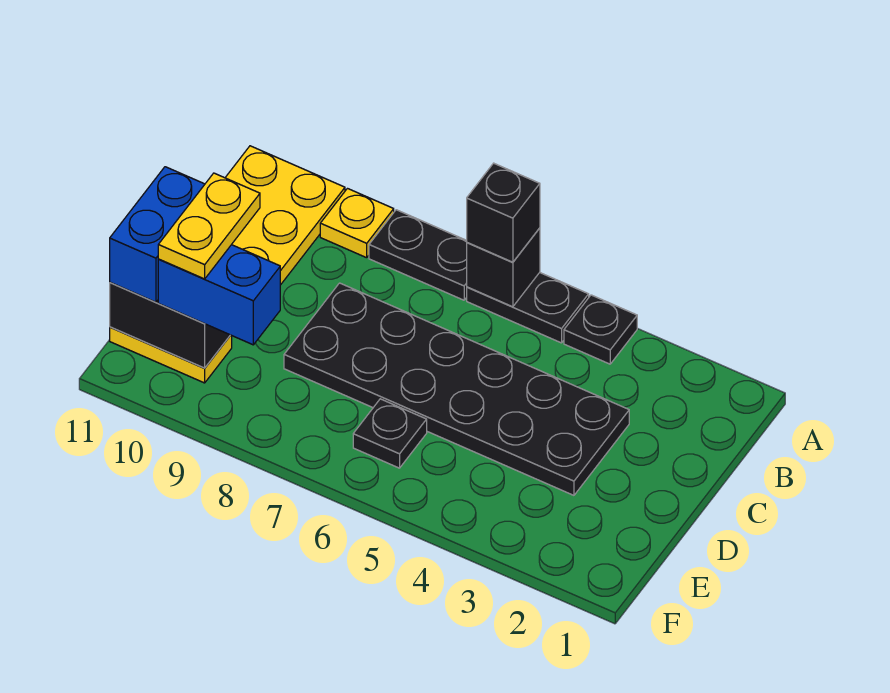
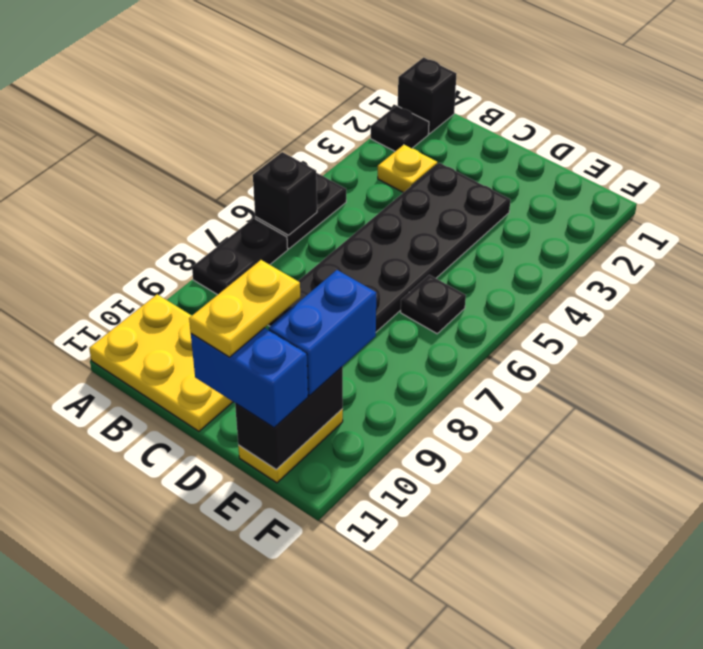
black 1x1 plate [564,295,637,364] -> black 1x1 plate moved to [371,106,429,151]
black 1x1 brick [467,163,540,262] -> black 1x1 brick moved to [398,57,456,134]
yellow 1x1 plate [320,189,394,258] -> yellow 1x1 plate moved to [378,145,437,193]
yellow 1x2 plate [158,173,260,279] -> yellow 1x2 plate turned to [189,260,300,357]

